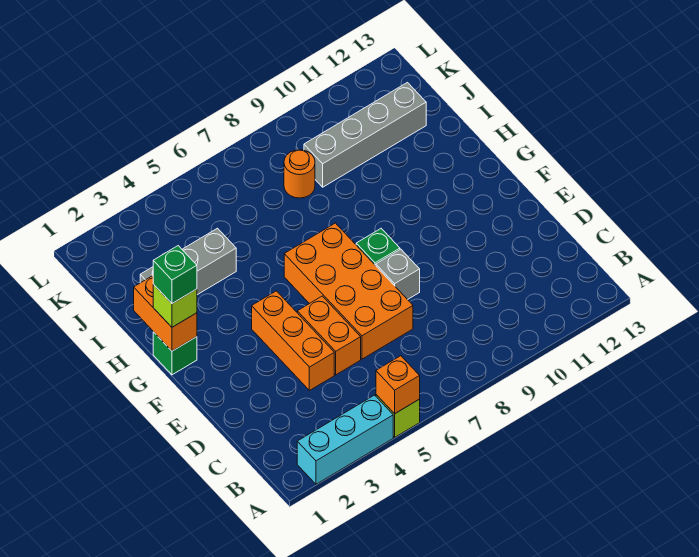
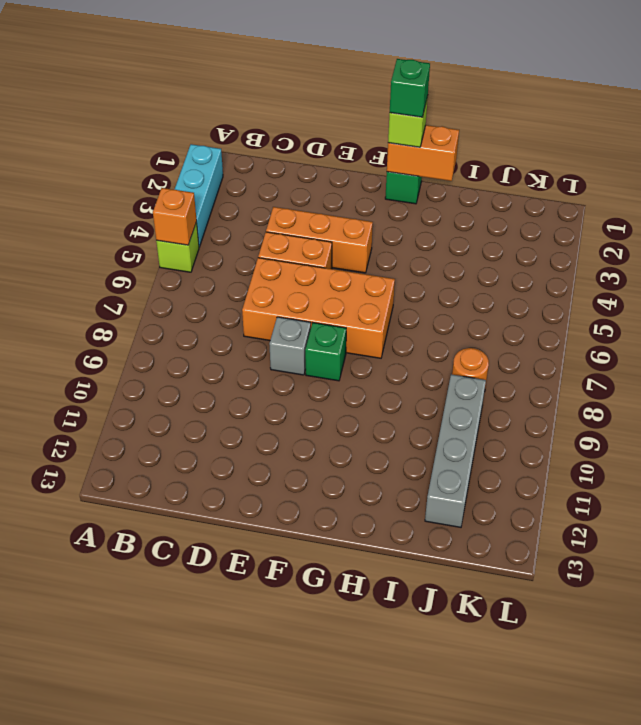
grey 1x3 brick [140,228,236,295] -> none

